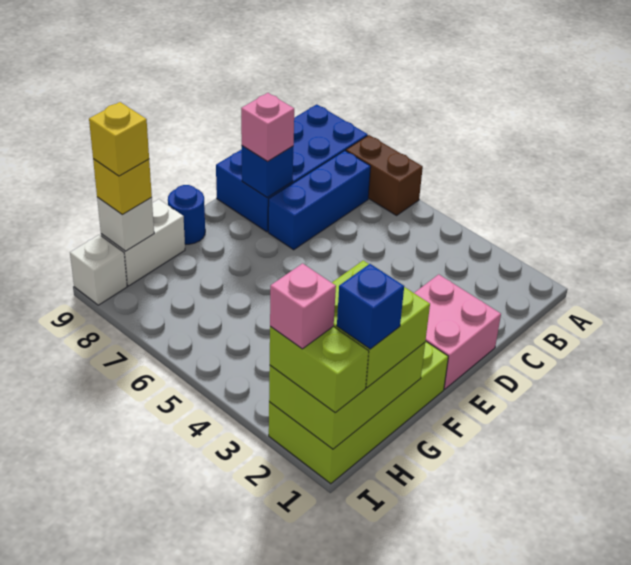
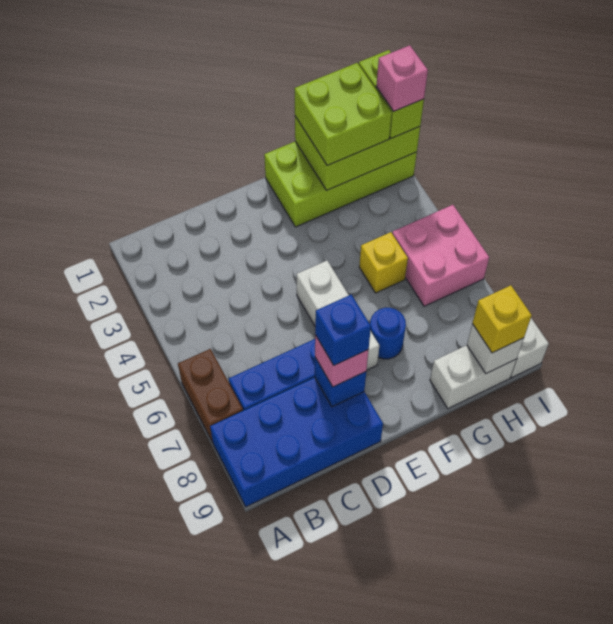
pink 2x2 brick [415,274,501,389] -> pink 2x2 brick moved to [392,205,489,306]
none -> white 1x3 brick [296,261,379,370]
blue 1x1 round brick [168,185,205,244] -> blue 1x1 round brick moved to [370,308,406,359]
blue 1x1 brick [337,264,404,349] -> blue 1x1 brick moved to [315,295,371,365]
yellow 1x1 brick [89,102,149,176] -> yellow 1x1 brick moved to [359,232,408,293]

